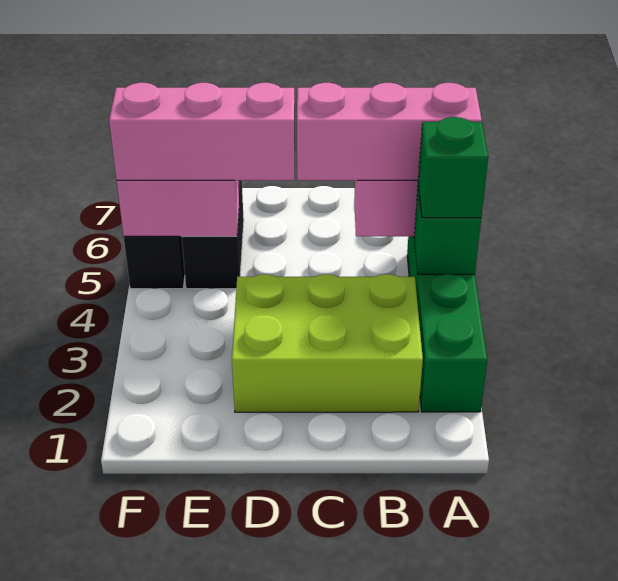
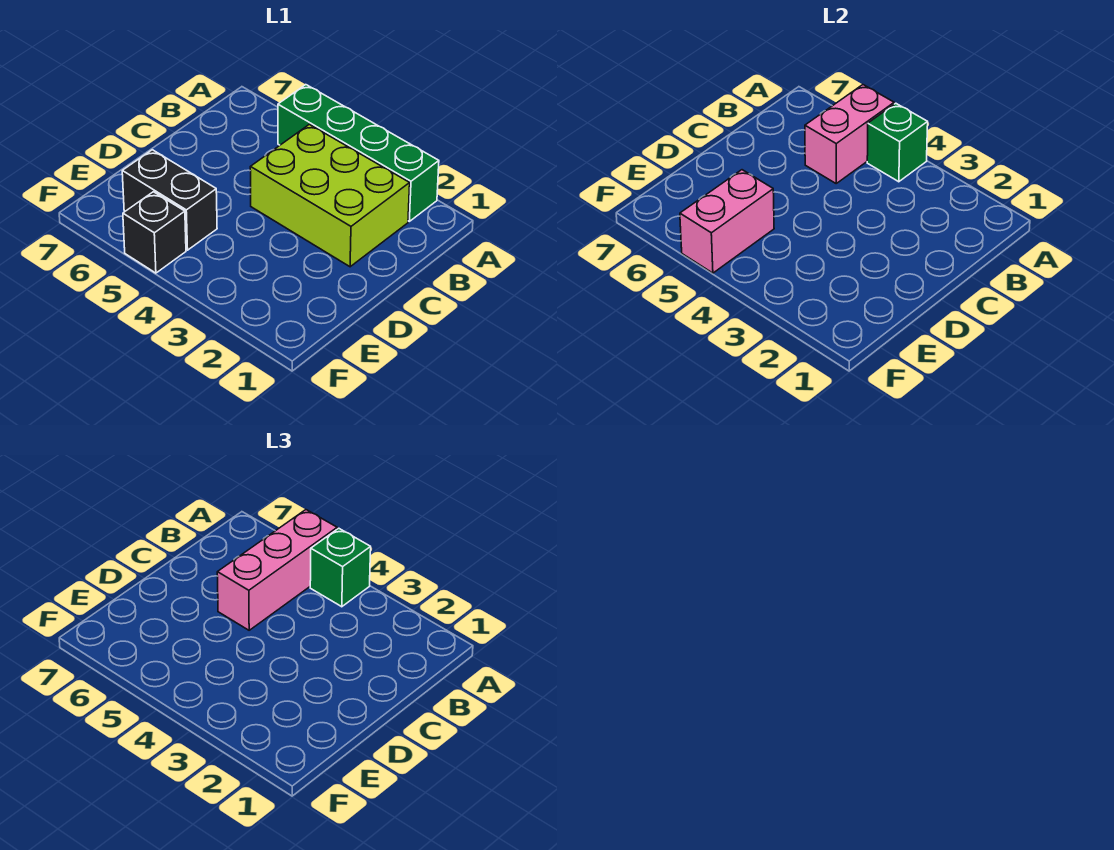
lime 2x3 brick [232,274,423,412] -> lime 2x3 brick turned to [250,124,410,267]
pink 1x3 brick [109,83,295,180] -> none

